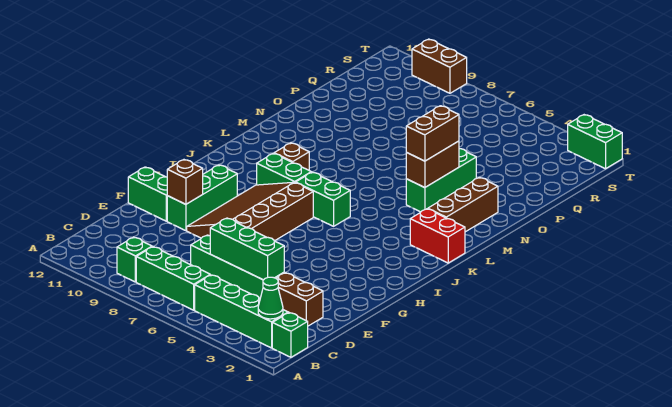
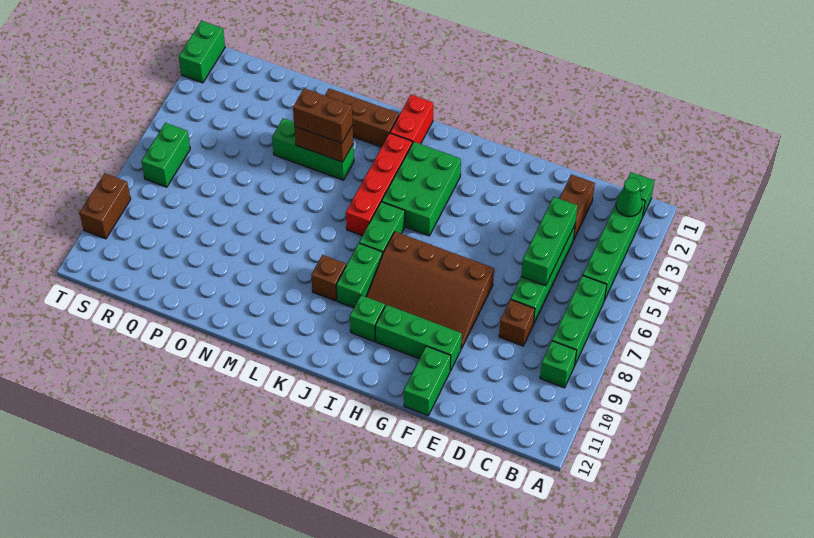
brown 1x1 brick [167,160,203,204] -> brown 1x1 brick moved to [499,300,535,346]
none -> green 2x3 brick [382,142,461,236]
none -> green 1x1 brick [350,295,385,341]
none -> red 1x4 brick [346,133,412,236]
none -> green 1x2 brick [141,123,190,187]

